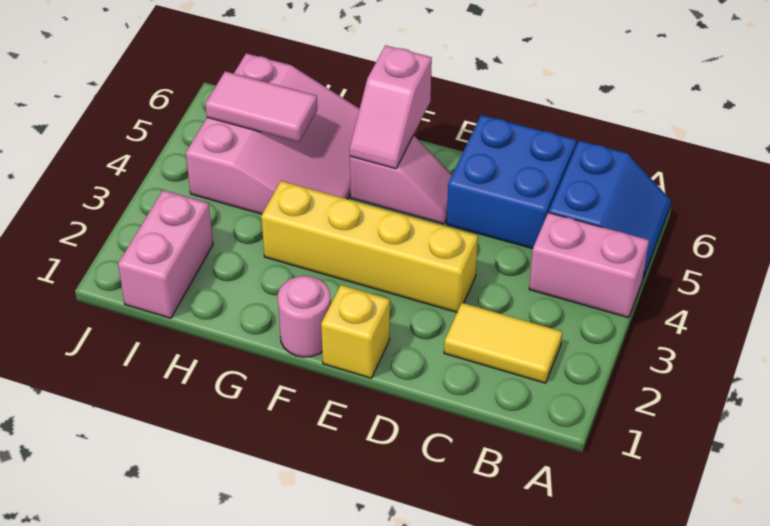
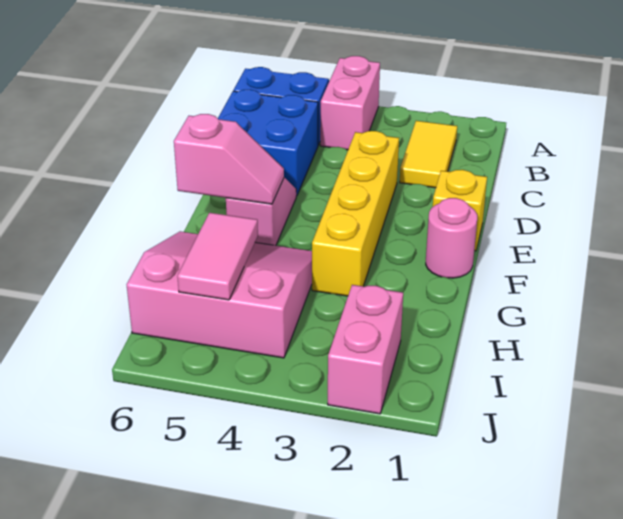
pink 1x2 brick [118,190,213,318] -> pink 1x2 brick turned to [328,285,403,414]

